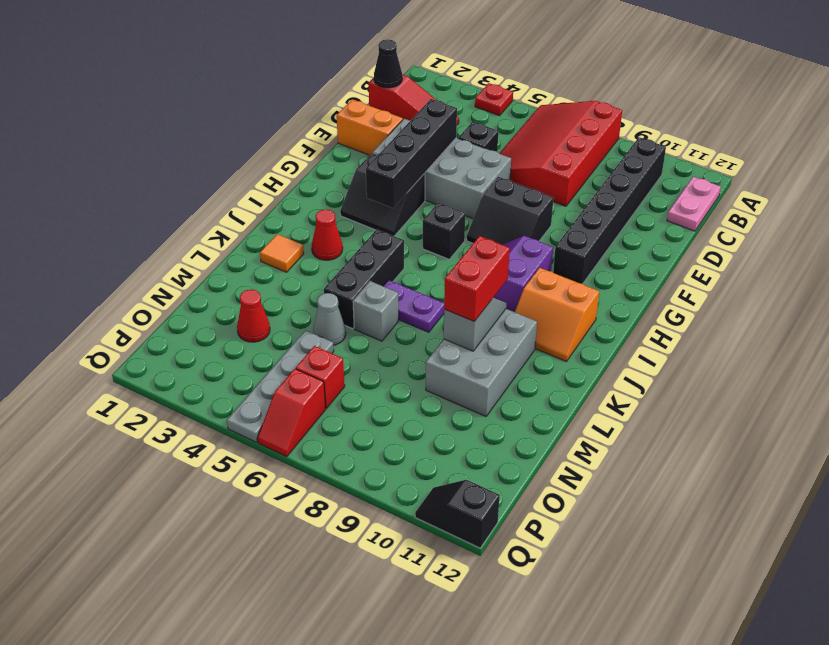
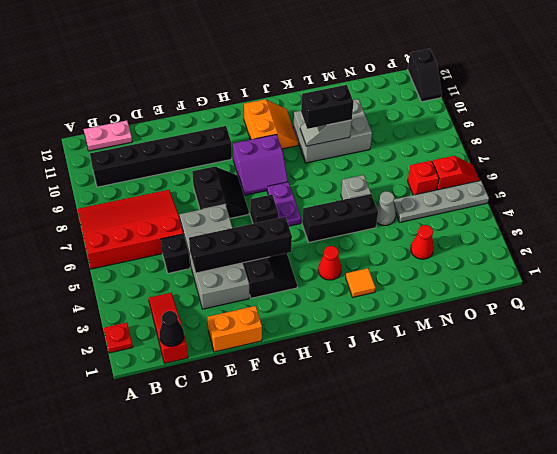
red 1x1 plate [475,83,513,116] -> red 1x1 plate moved to [104,323,133,353]
red 3x4 slope [499,101,622,206] -> red 3x4 slope turned to [78,190,183,269]
orange 1x2 brick [337,100,403,155] -> orange 1x2 brick turned to [208,306,262,352]
purple 1x2 plate [384,280,444,332] -> purple 1x2 plate moved to [267,182,301,226]
red 1x2 brick [444,236,510,321] -> black 1x2 brick [301,85,354,129]

